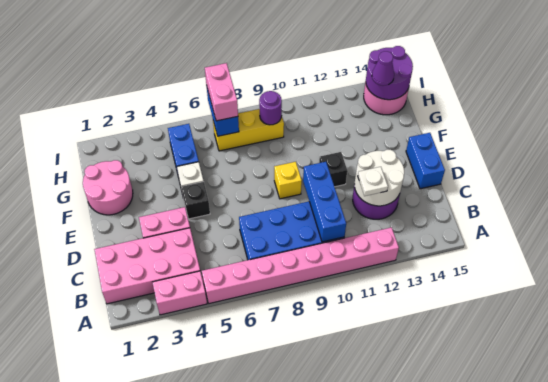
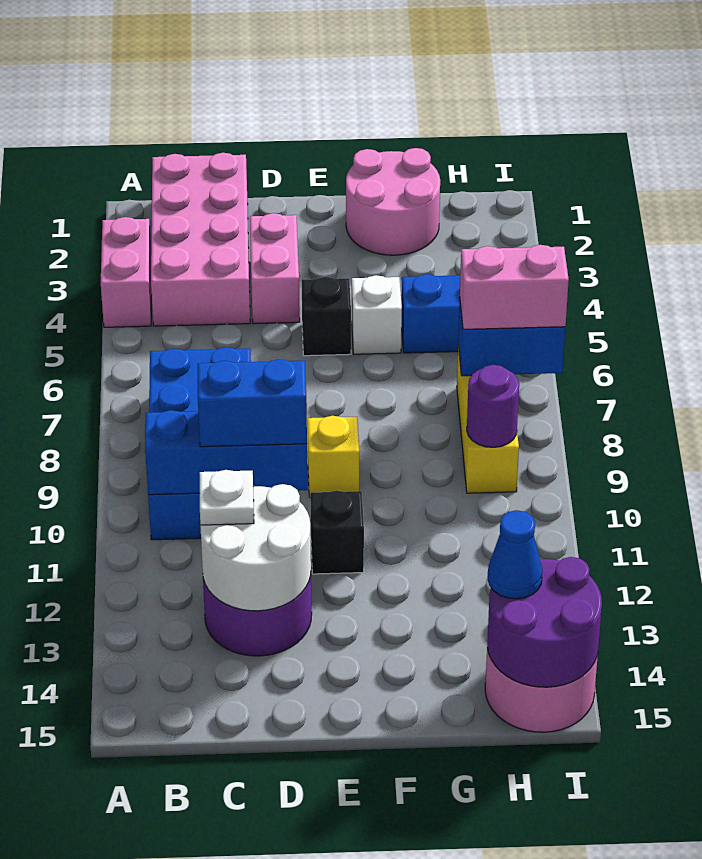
pink 1x8 brick [202,227,399,304] -> none
blue 1x2 brick [406,133,445,189] -> blue 1x2 brick moved to [198,359,307,447]
purple 1x1 cone [372,51,394,86] -> blue 1x1 cone [487,510,542,599]

